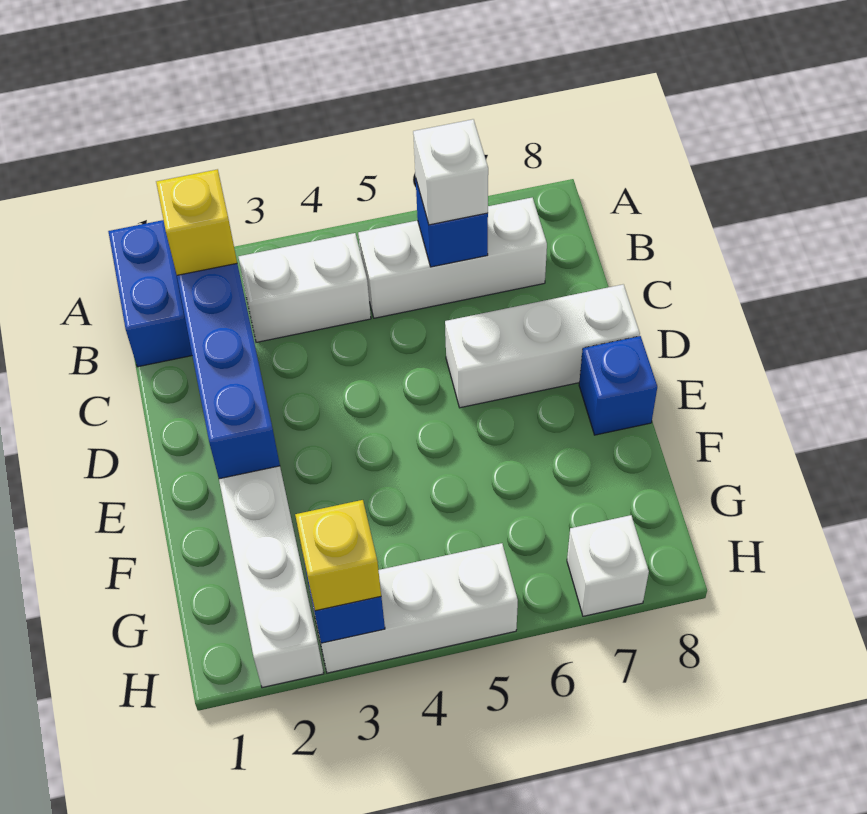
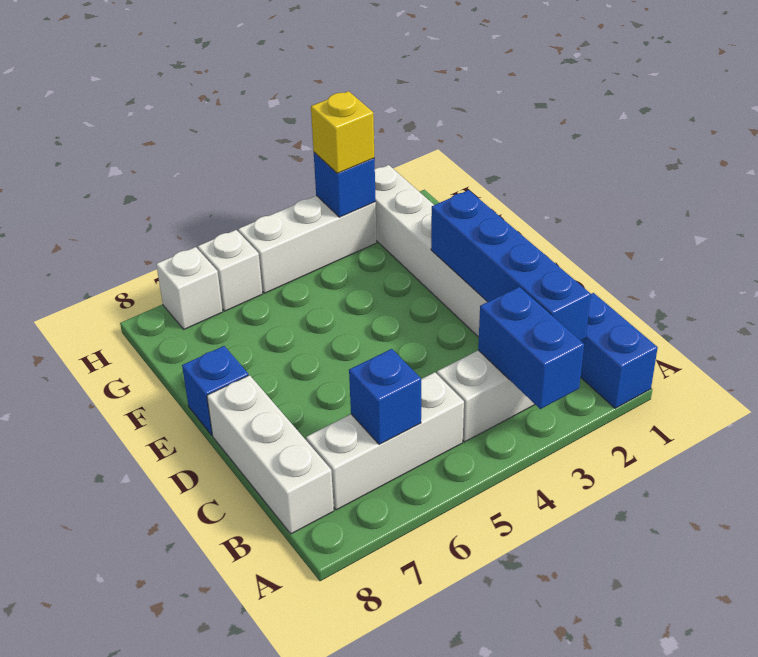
none -> blue 1x2 brick [478,287,584,409]
yellow 1x1 brick [156,169,237,275] -> none
white 1x1 brick [413,119,488,225] -> white 1x1 brick moved to [198,230,263,311]
white 1x3 brick [445,284,640,408] -> white 1x3 brick turned to [207,375,334,534]

